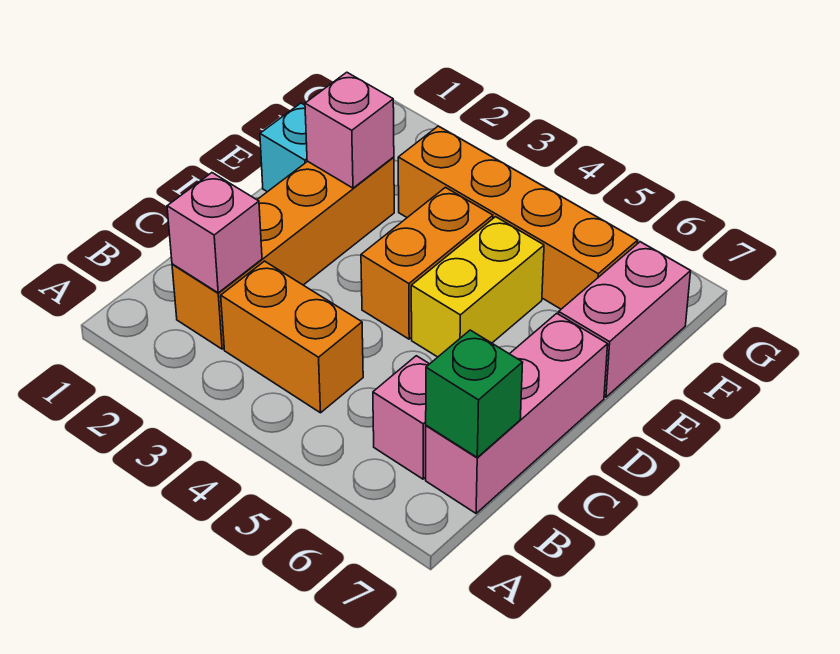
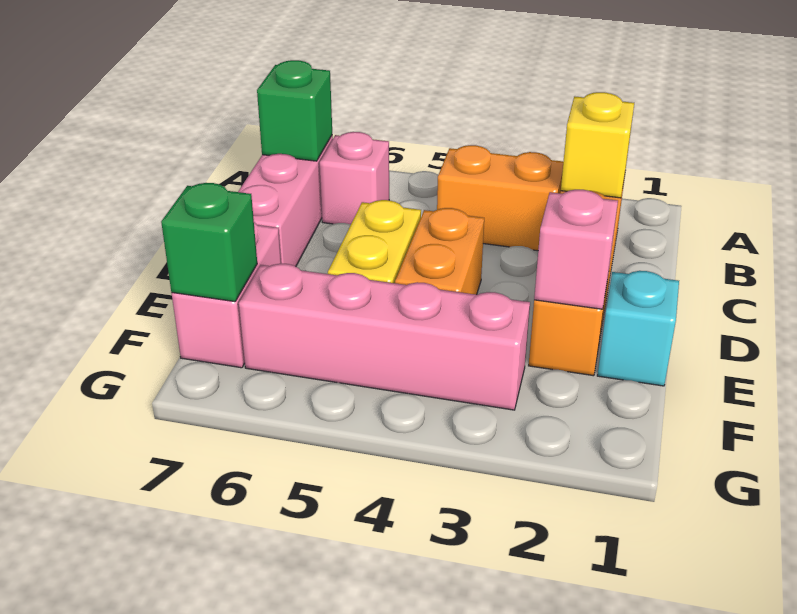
pink 1x1 brick [167,173,262,293] -> yellow 1x1 brick [561,92,634,198]
orange 1x4 brick [398,126,637,309] -> pink 1x4 brick [239,264,530,410]
none -> green 1x1 brick [161,183,257,302]

